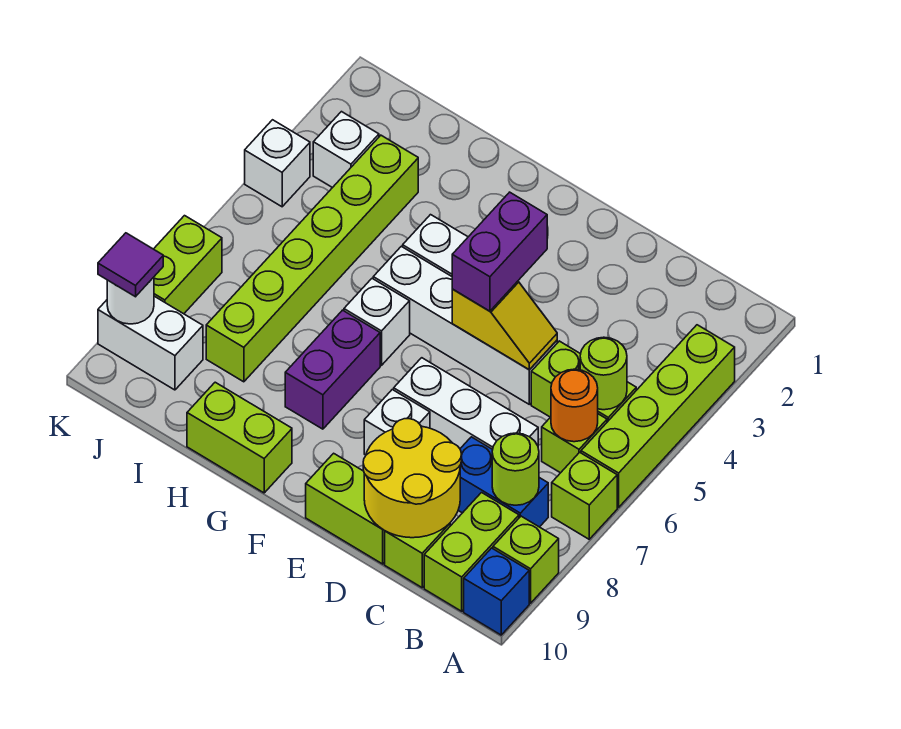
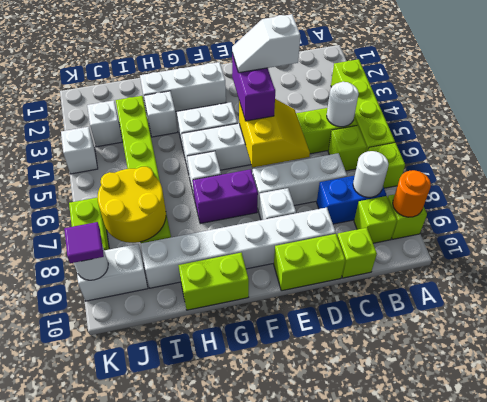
blue 1x1 brick [464,548,529,635] -> none
lime 1x1 round brick [580,337,627,410] -> white 1x1 round brick [327,82,359,127]
orange 1x1 round brick [551,369,598,442] -> orange 1x1 round brick moved to [393,170,431,217]
lime 1x1 round brick [492,433,539,505] -> white 1x1 round brick [353,151,389,197]
lime 1x2 brick [424,493,519,611] -> lime 1x1 brick [354,196,397,243]
yellow 2x2 round brick [363,419,462,538] -> yellow 2x2 round brick moved to [97,167,166,243]
none -> white 1x2 slope [232,14,300,73]
yellow 1x2 slope [452,281,557,370] -> yellow 2x2 slope [239,99,310,167]
none -> white 1x6 brick [141,208,336,288]
none -> white 1x3 brick [140,62,226,112]
purple 1x2 brick [285,310,380,429] -> purple 1x2 brick turned to [193,169,258,224]
none -> white 1x1 brick [144,91,178,137]

